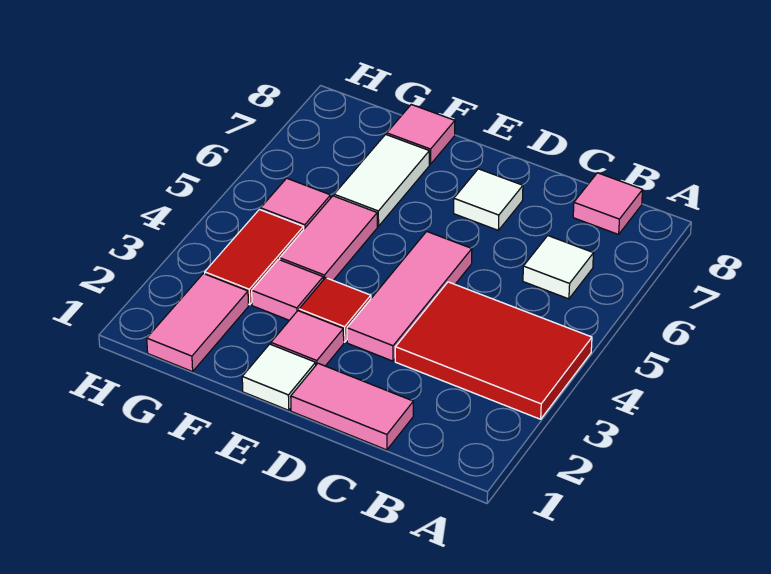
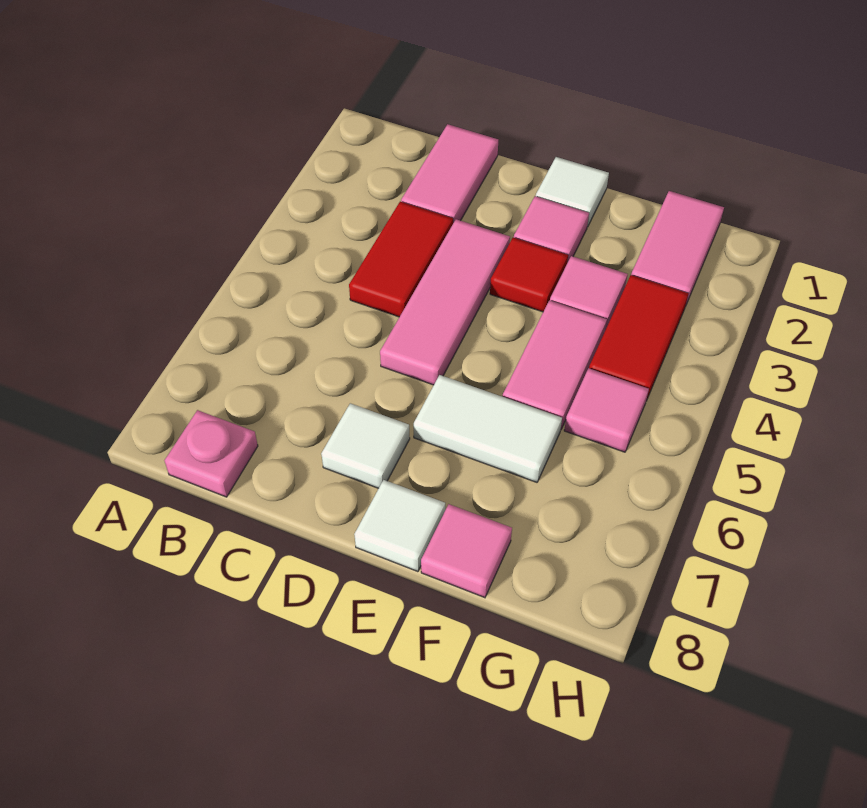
red 2x3 tile [395,282,592,419] -> red 1x2 tile [349,202,453,317]
white 1x1 tile [523,236,594,299] -> white 1x1 tile moved to [354,480,445,572]
pink 1x1 tile [573,173,643,234] -> pink 1x1 plate [165,410,258,497]
pink 1x2 tile [291,363,413,450] -> pink 1x2 tile turned to [401,124,498,223]
white 1x2 tile [334,134,429,226] -> white 1x2 tile turned to [414,375,562,482]

